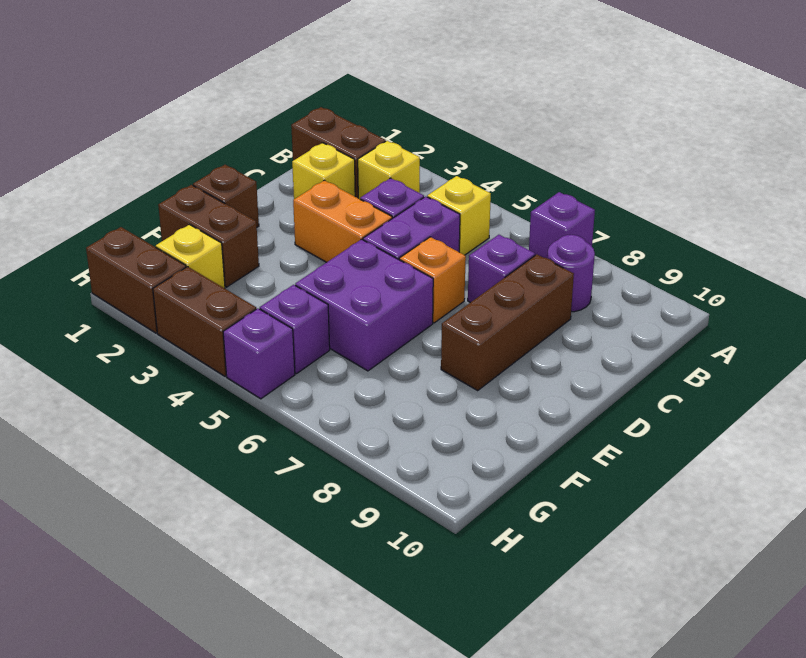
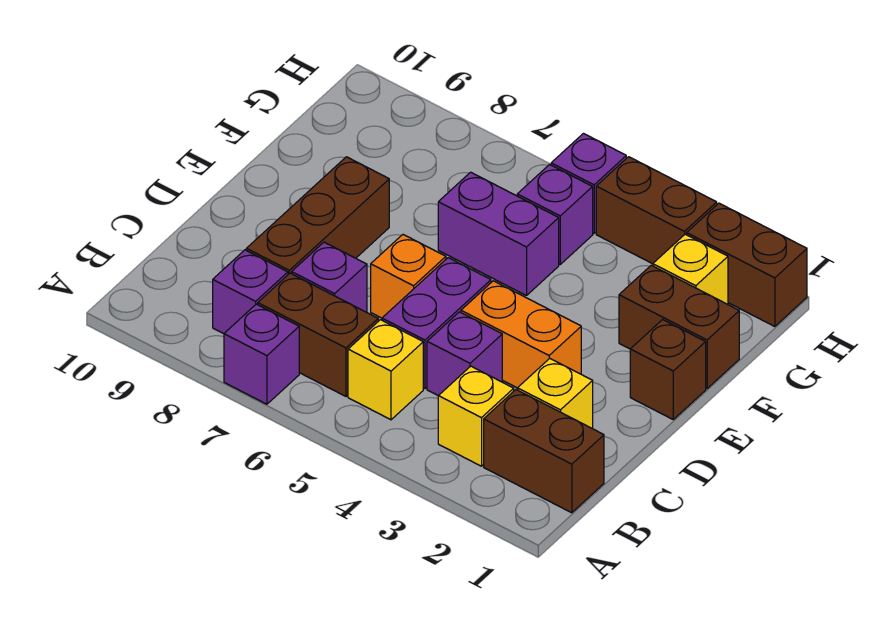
none -> brown 1x2 brick [258,273,378,396]
purple 1x1 round brick [547,235,595,312] -> purple 1x1 brick [213,250,288,334]
purple 2x2 brick [295,239,433,371] -> purple 1x2 brick [438,172,559,296]

